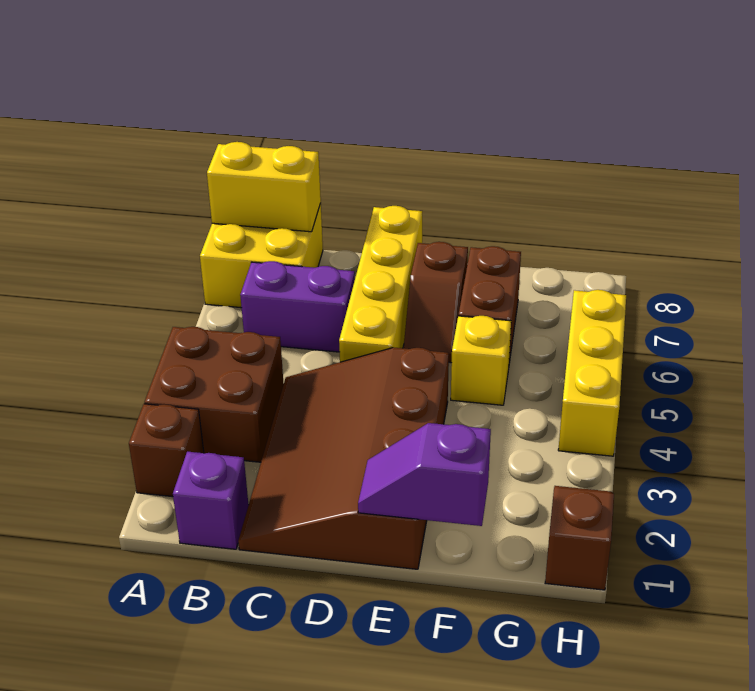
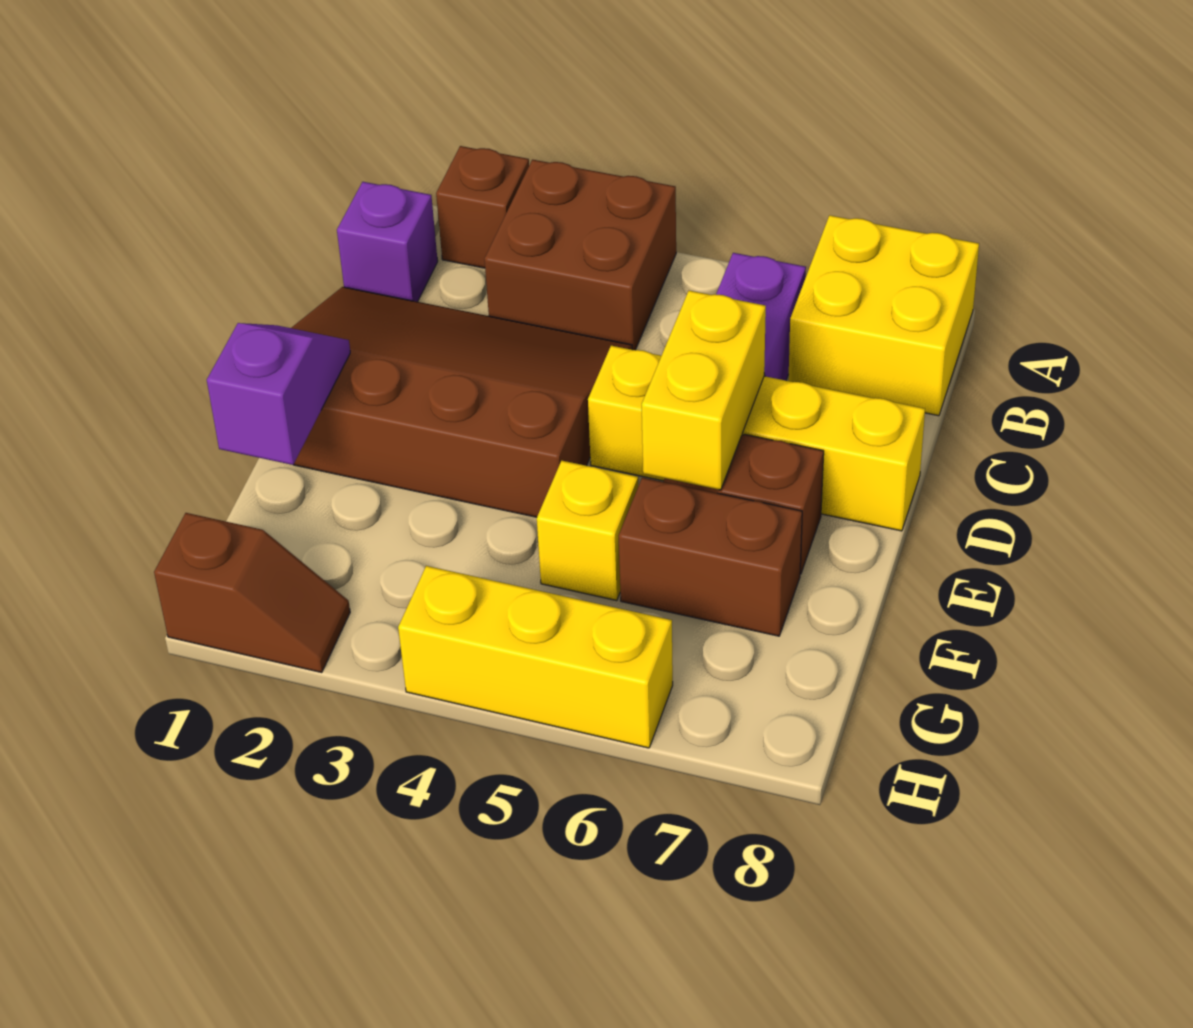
yellow 1x2 brick [207,142,321,232] -> yellow 1x2 brick moved to [642,291,766,490]

